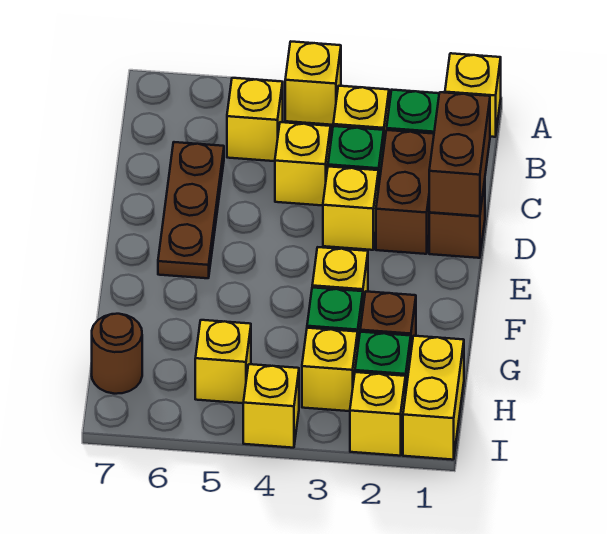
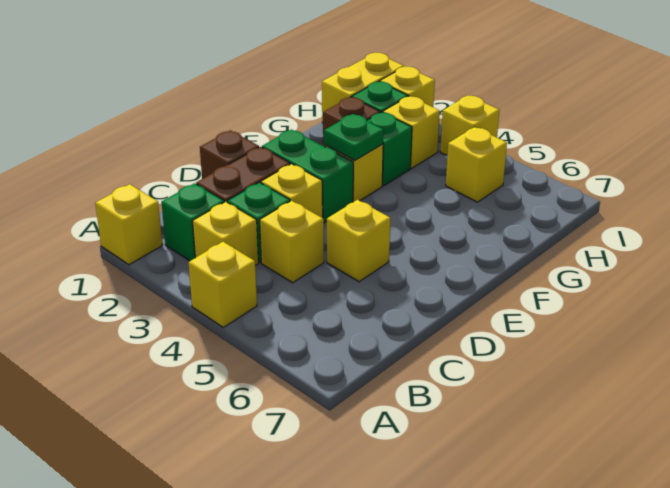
yellow 1x1 brick [227,78,283,161] -> yellow 1x1 brick moved to [327,200,390,282]
brown 1x2 brick [429,92,490,216] -> none
brown 1x3 plate [158,142,224,278] -> none
none -> green 1x2 brick [262,130,353,223]
none -> green 1x1 plate [324,114,384,160]
brown 1x1 round brick [92,314,142,394] -> none

